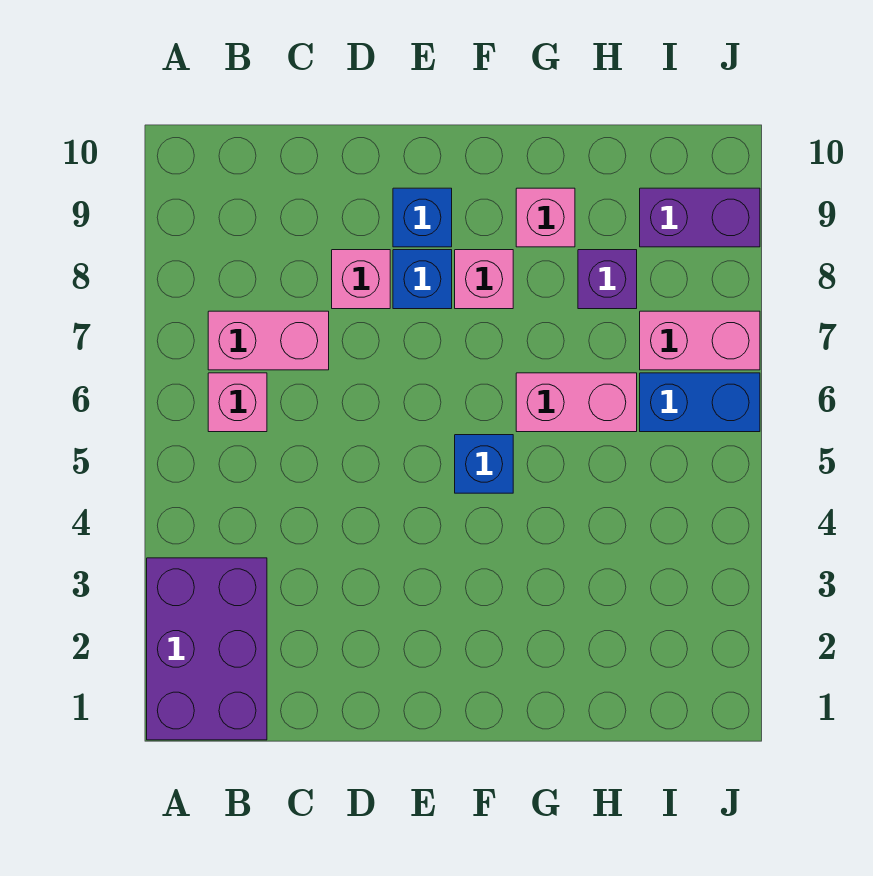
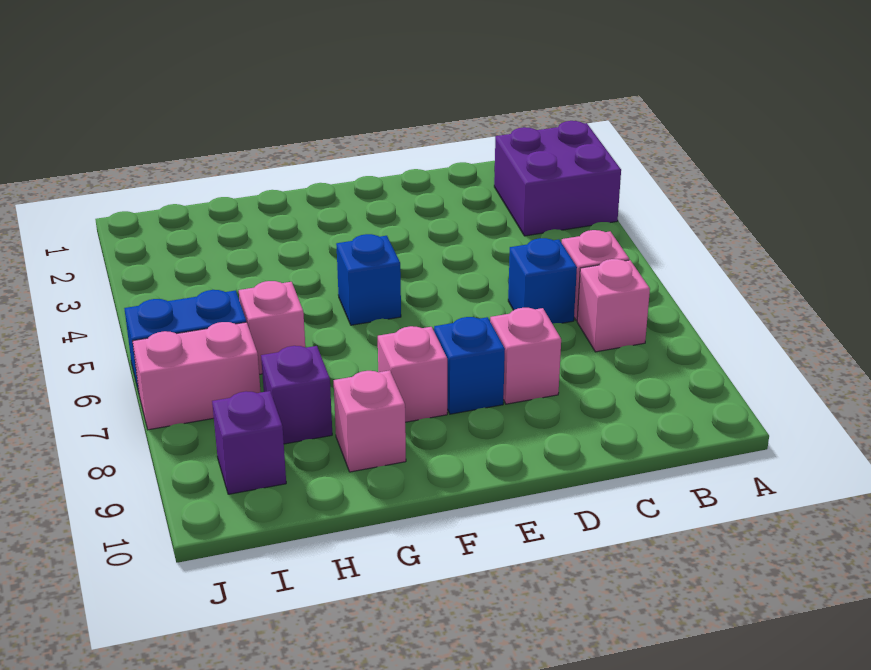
purple 2x3 brick [147,558,267,740] -> purple 2x2 brick [494,121,621,236]
pink 1x2 brick [208,311,329,370] -> pink 1x1 brick [577,259,650,352]
blue 1x1 brick [393,188,452,247] -> blue 1x1 brick moved to [508,238,577,324]
pink 1x2 brick [516,373,637,432] -> pink 1x1 brick [239,281,305,374]
purple 1x2 brick [640,188,760,247] -> purple 1x1 brick [212,391,286,494]

